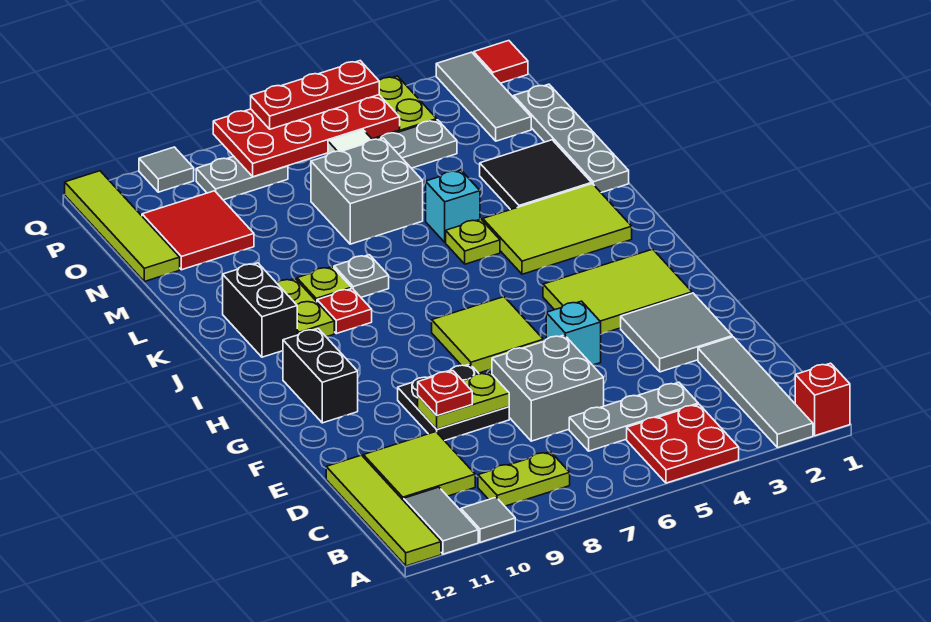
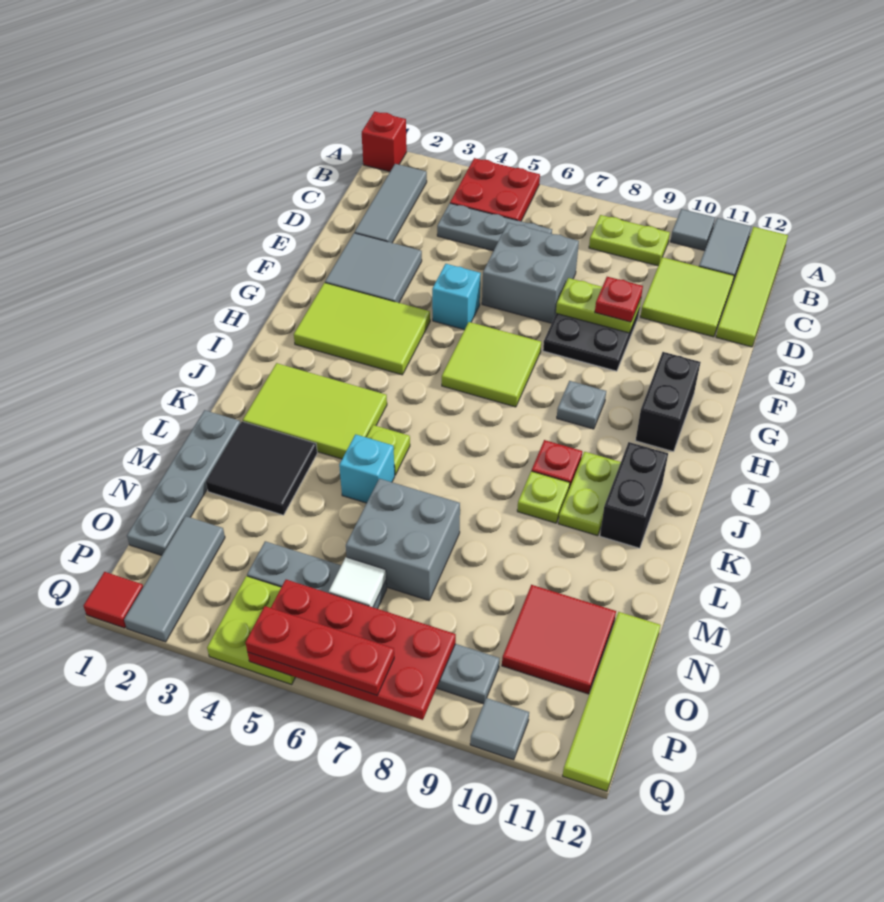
grey 1x4 tile [698,337,813,448] -> grey 1x3 tile [355,164,427,243]
grey 1x1 plate [334,255,389,297] -> grey 1x1 plate moved to [557,381,606,429]

